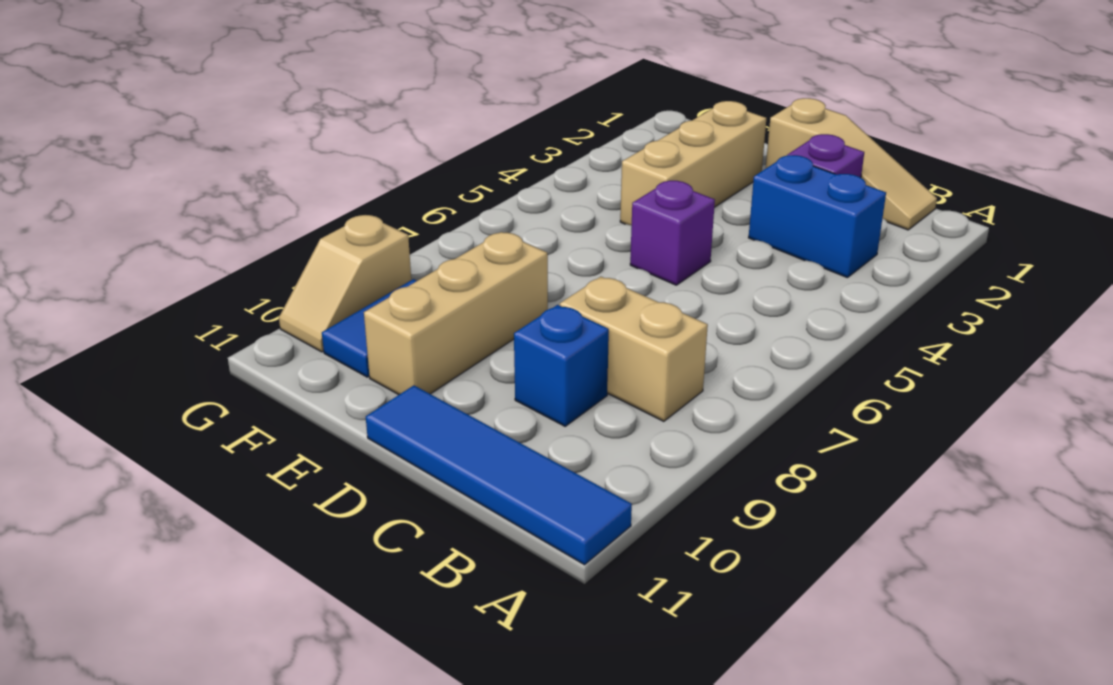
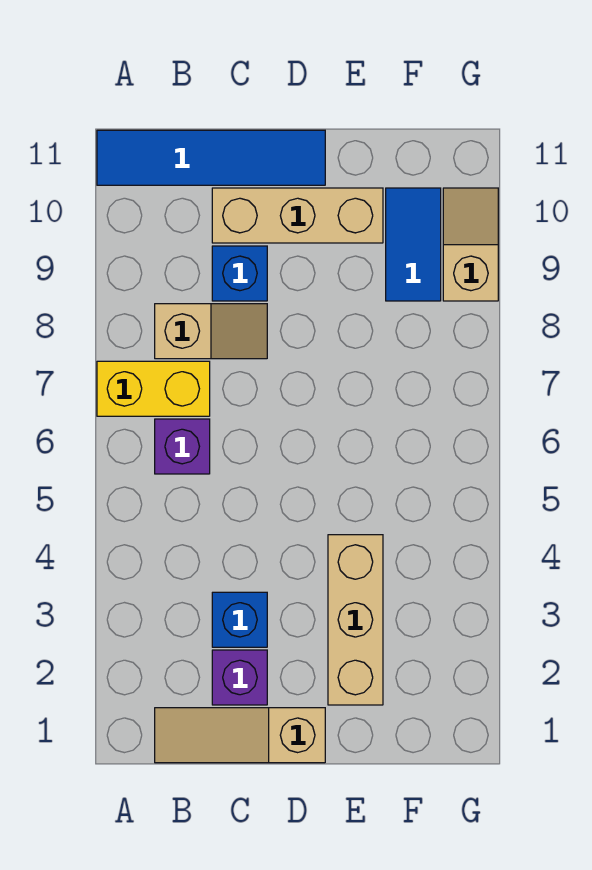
none -> yellow 1x2 brick [97,361,210,416]
blue 1x2 brick [749,155,886,278] -> blue 1x1 brick [212,592,267,647]
tan 1x2 brick [560,277,708,421] -> tan 1x2 slope [155,304,267,359]
purple 1x1 brick [630,181,715,285] -> purple 1x1 brick moved to [155,419,210,474]
tan 1x3 brick [364,232,548,395] -> tan 1x3 brick turned to [212,188,383,243]

